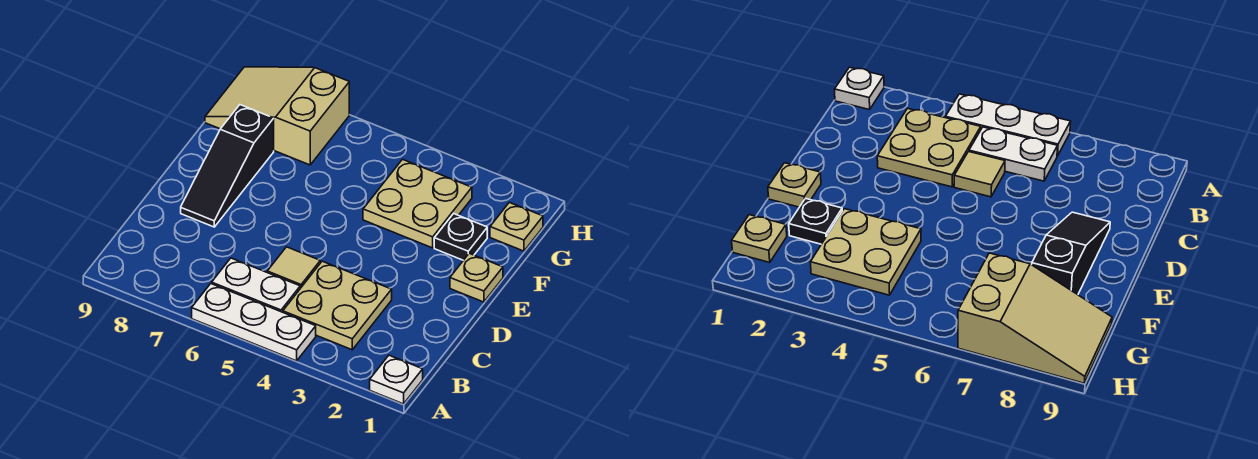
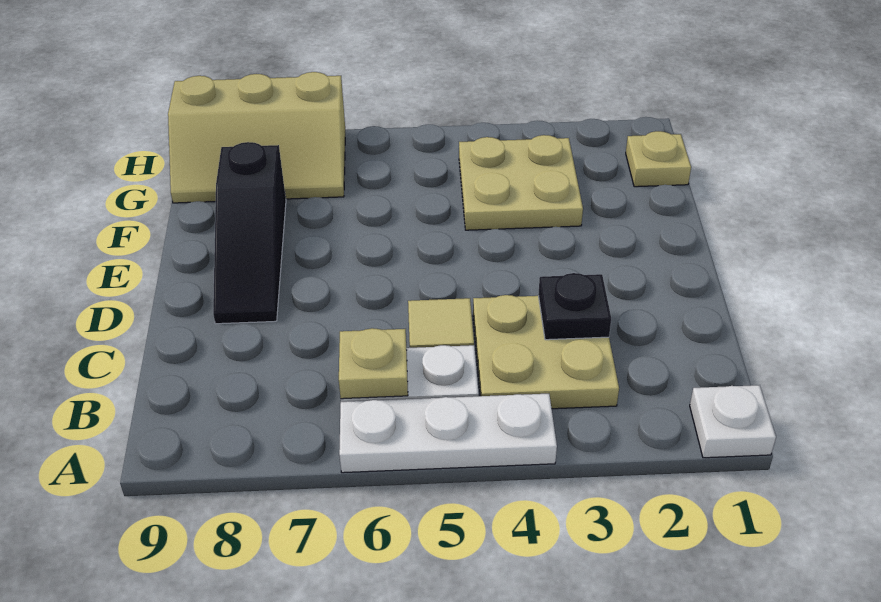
tan 1x1 plate [450,253,503,302] -> tan 1x1 plate moved to [339,328,408,399]
black 1x1 plate [434,214,487,260] -> black 1x1 plate moved to [538,273,611,340]
tan 2x3 slope [205,67,349,165] -> tan 2x3 slope turned to [168,72,345,203]

